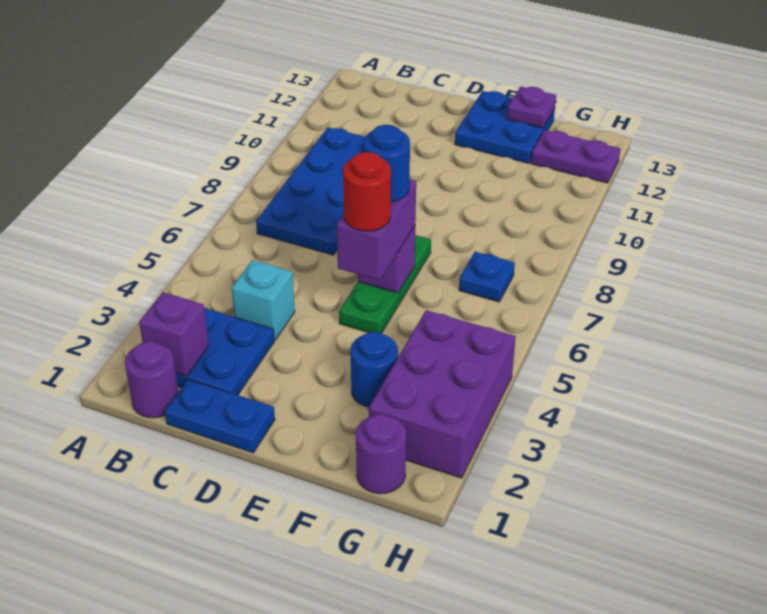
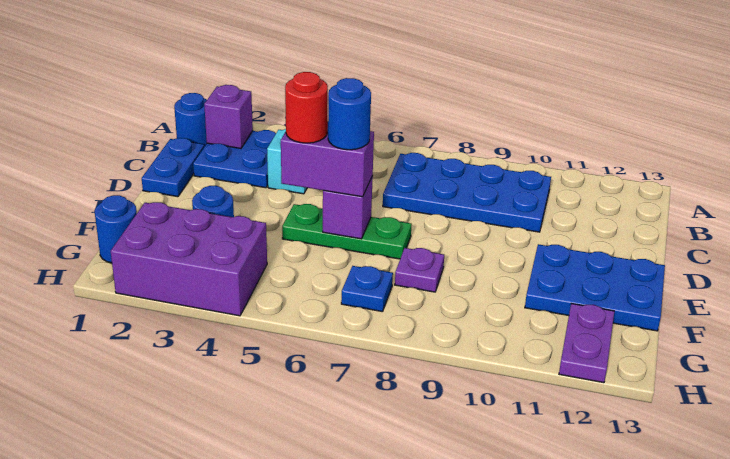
purple 1x1 round brick [125,342,178,418] -> blue 1x1 round brick [174,93,207,146]
blue 2x2 plate [455,91,555,163] -> blue 2x3 plate [525,244,665,331]
purple 1x1 plate [507,87,556,128] -> purple 1x1 plate moved to [395,248,444,292]
purple 1x1 round brick [356,414,406,494] -> blue 1x1 round brick [95,195,137,263]

